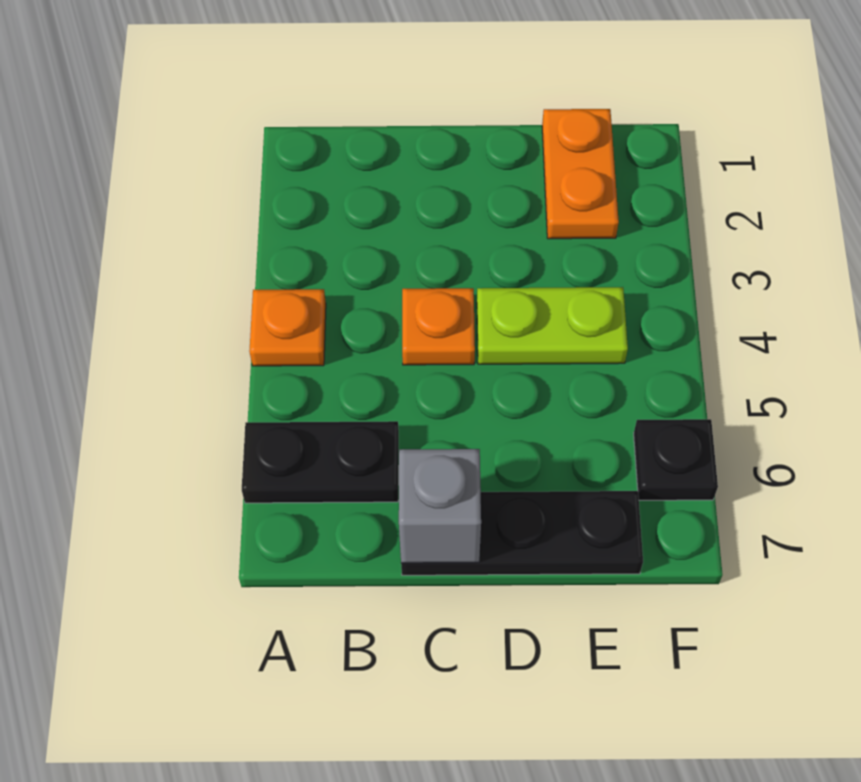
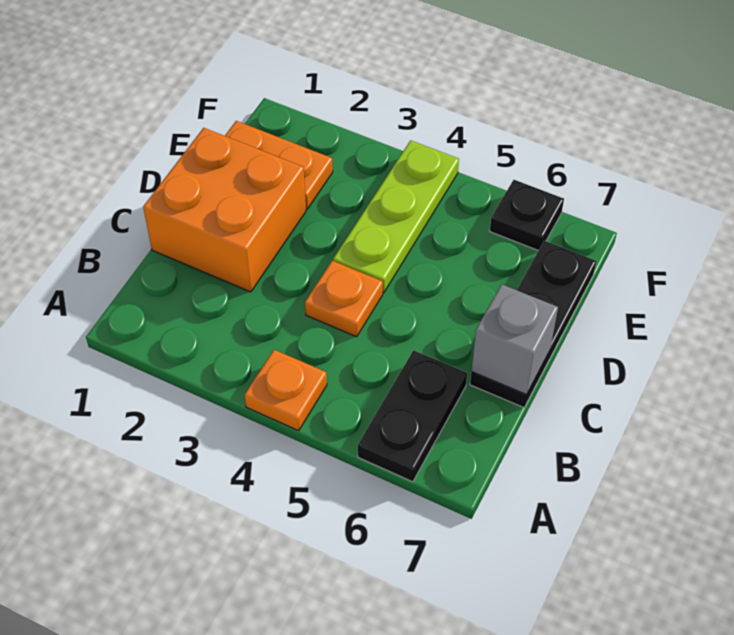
none -> orange 2x2 brick [143,128,306,292]
lime 1x2 plate [477,287,628,364] -> lime 1x3 plate [333,140,459,293]

